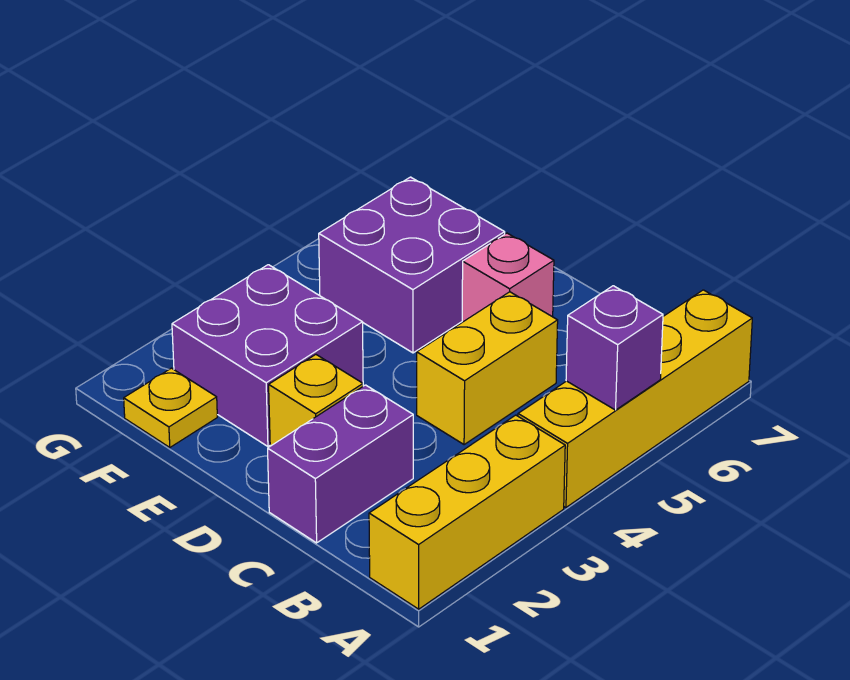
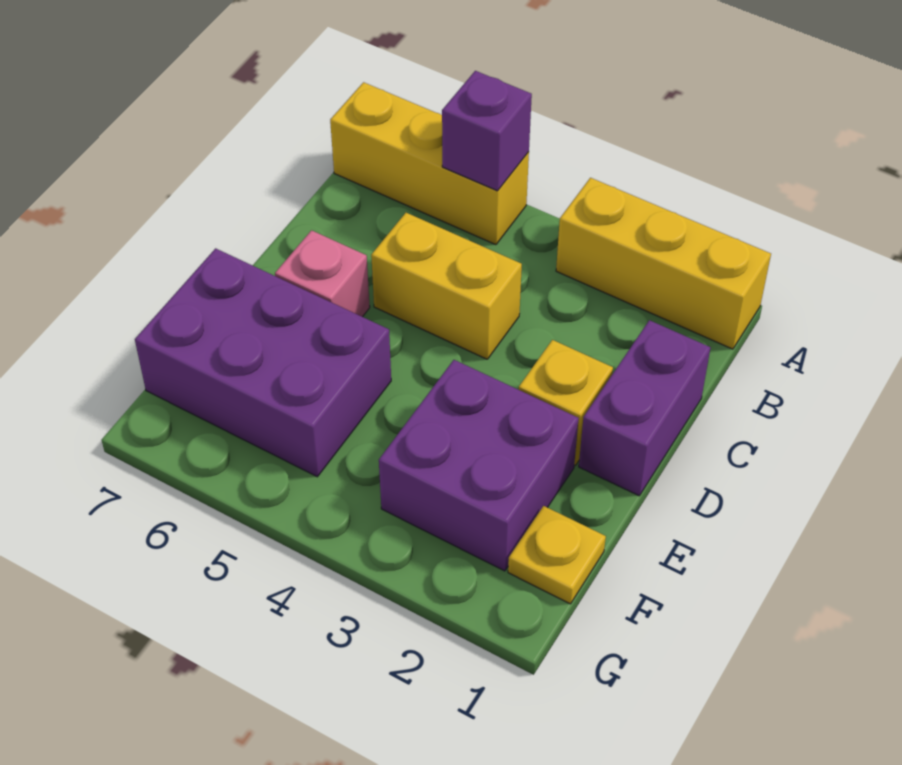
yellow 1x4 brick [518,290,752,507] -> yellow 1x3 brick [330,82,529,245]
purple 1x2 brick [268,385,413,543] -> purple 1x2 brick turned to [579,320,711,496]
purple 2x2 brick [319,177,505,353] -> purple 2x3 brick [135,248,391,477]

